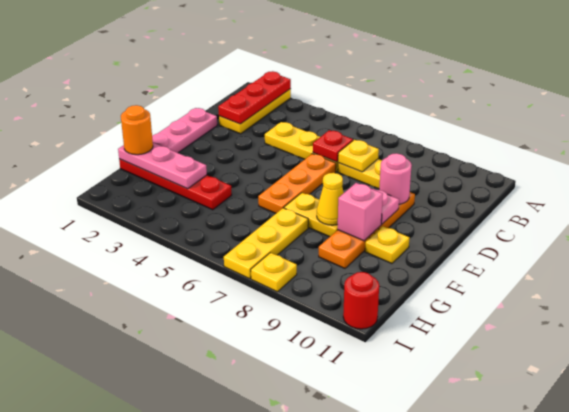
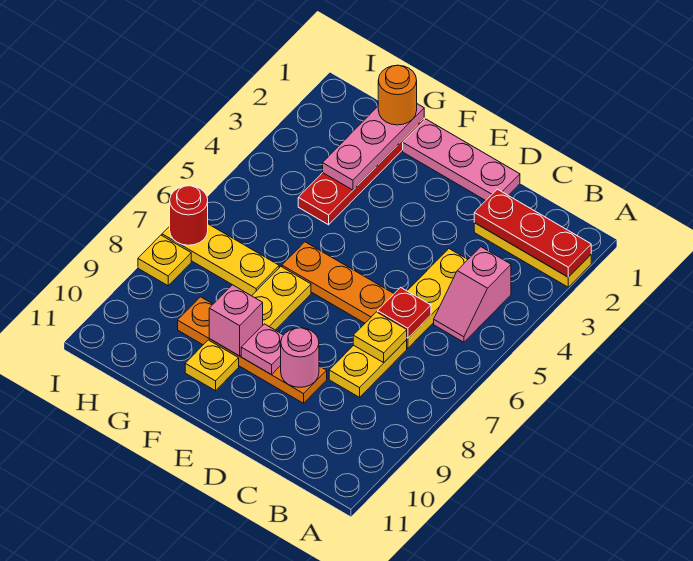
none -> pink 1x2 slope [434,247,511,342]
yellow 1x1 cone [317,173,344,225] -> none
red 1x1 round brick [343,272,379,329] -> red 1x1 round brick moved to [170,186,208,245]

